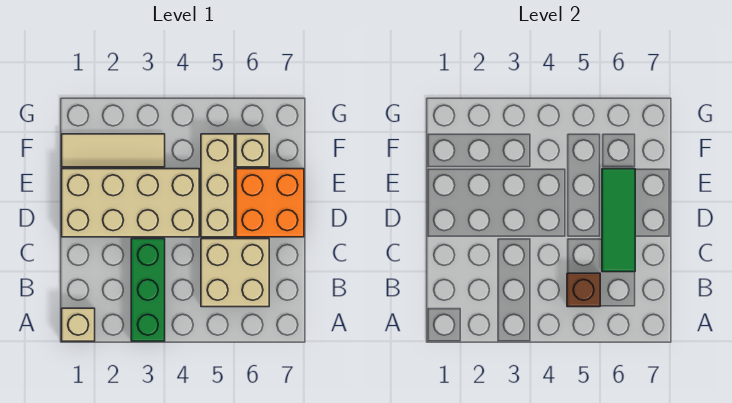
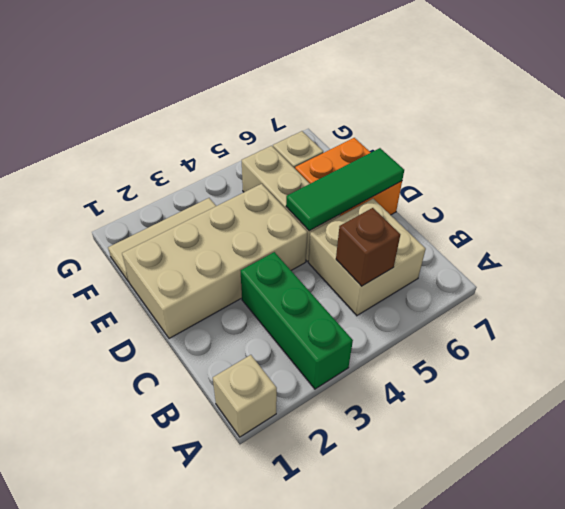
green 1x3 tile [602,169,635,272] -> green 1x3 tile turned to [286,148,404,231]

